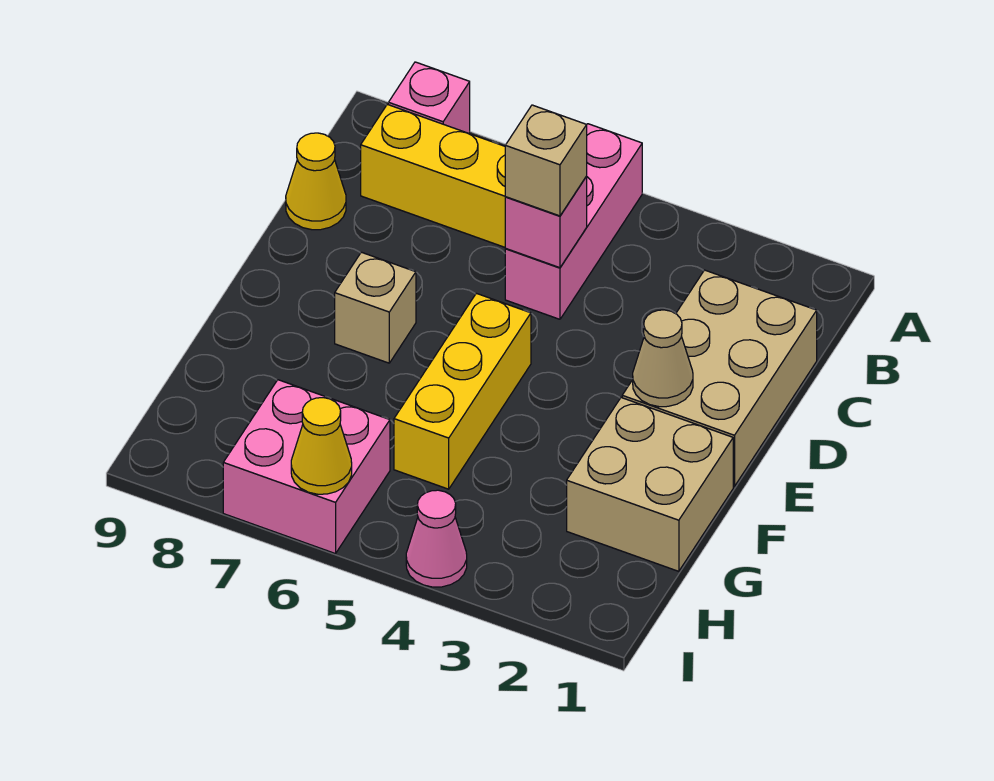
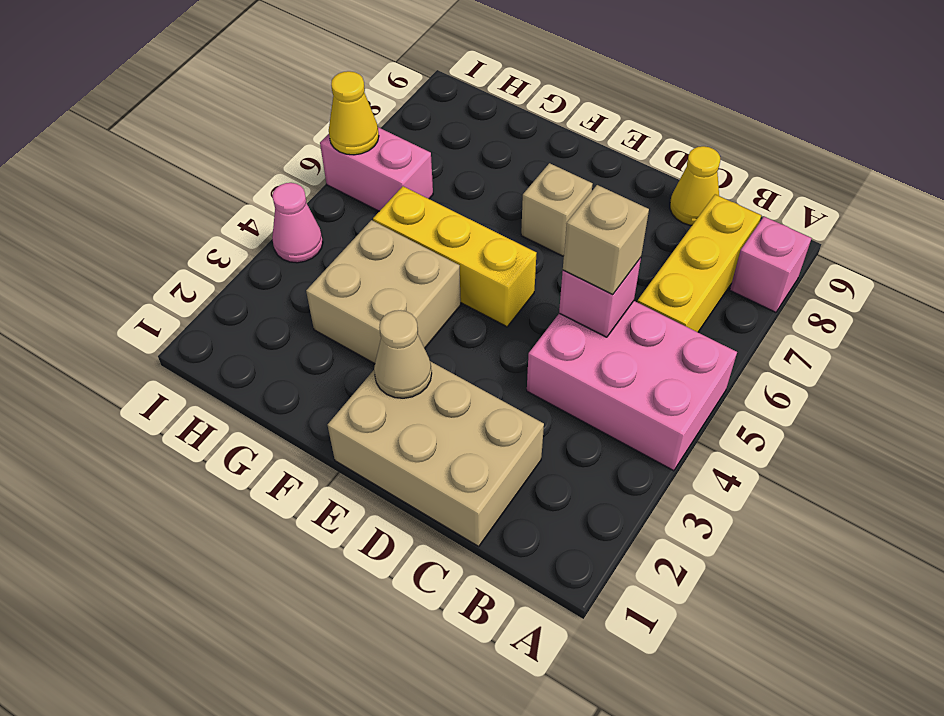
pink 1x3 brick [505,124,642,319] -> pink 2x3 brick [527,301,737,471]
tan 2x2 brick [567,398,733,571] -> tan 2x2 brick moved to [306,220,461,364]
pink 2x2 brick [223,380,390,554] -> pink 1x2 brick [320,127,433,211]

